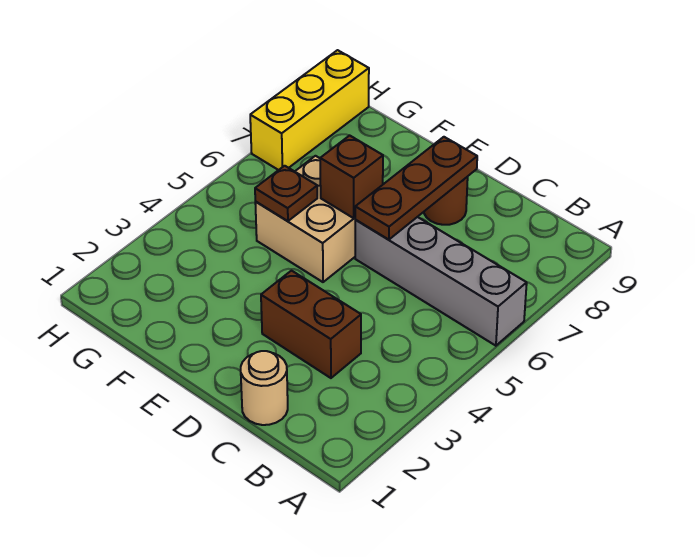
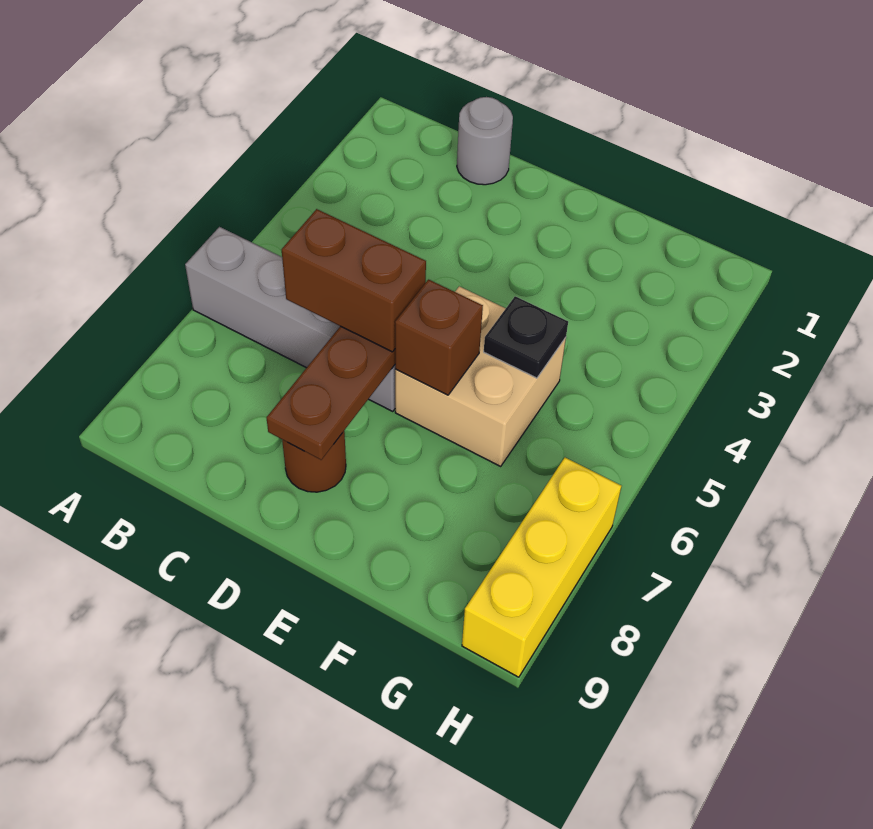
tan 1x1 round brick [241,351,288,425] -> grey 1x1 round brick [457,97,513,185]
brown 1x2 brick [261,271,361,378] -> brown 1x2 brick moved to [282,209,426,352]
brown 1x1 plate [255,166,317,221] -> black 1x1 plate [484,296,568,378]

